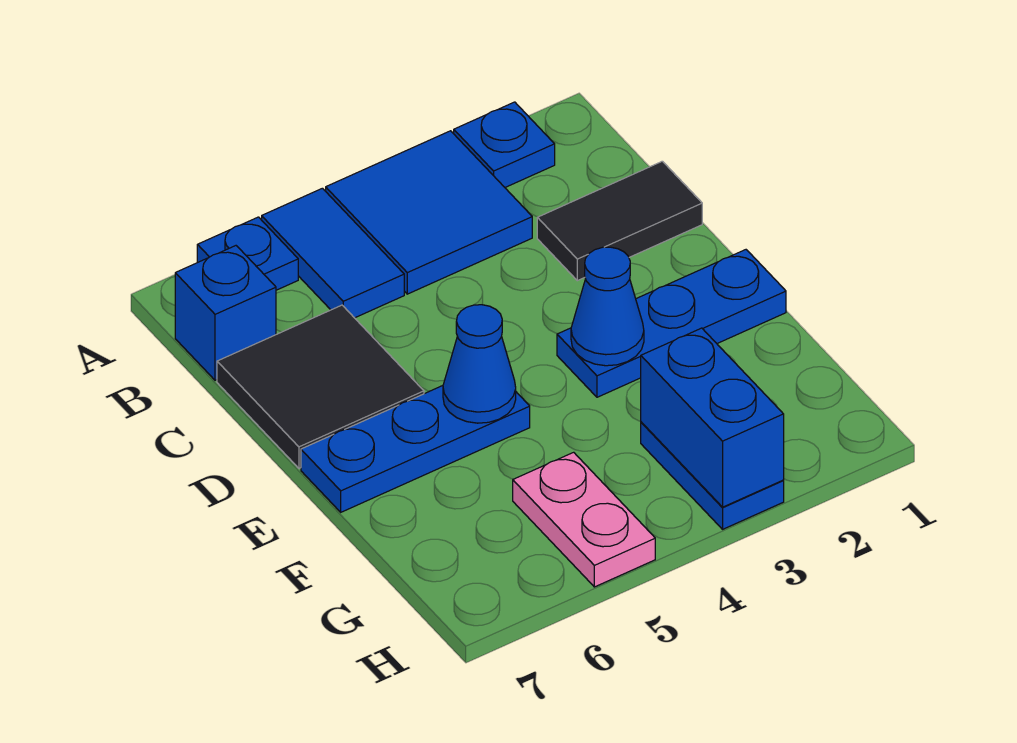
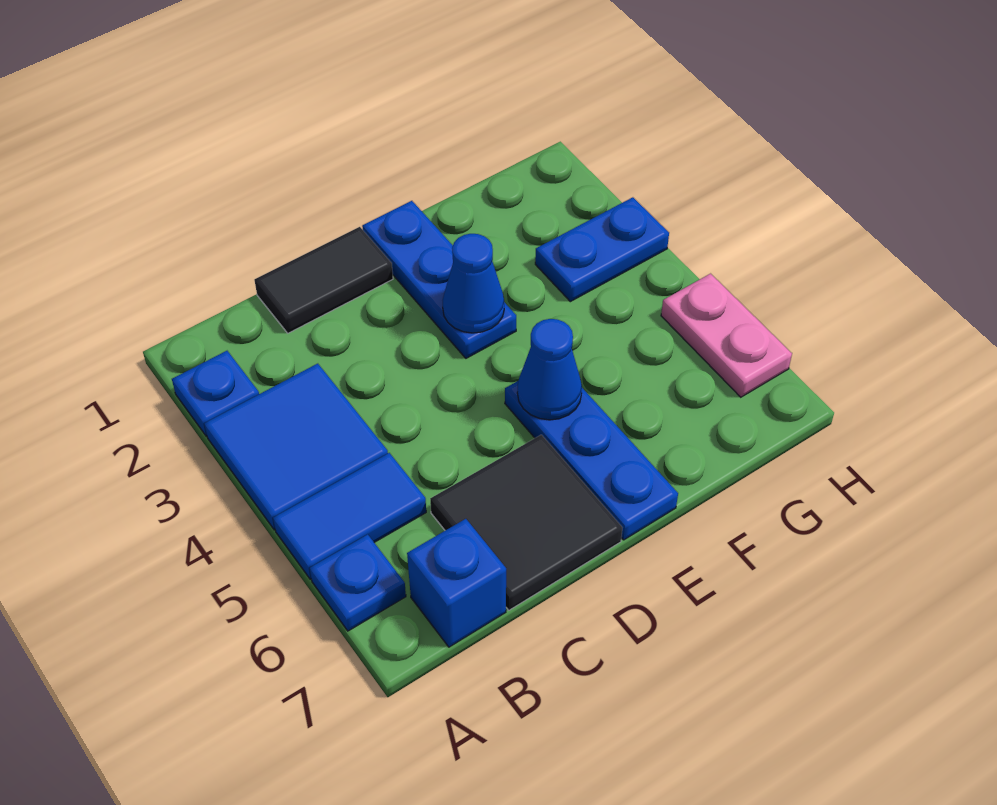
black 1x2 tile [537,161,702,281] -> black 1x2 tile turned to [254,227,393,333]
blue 1x2 brick [641,328,784,507] -> none
pink 1x2 plate [513,452,655,587] -> pink 1x2 plate turned to [661,274,792,397]

